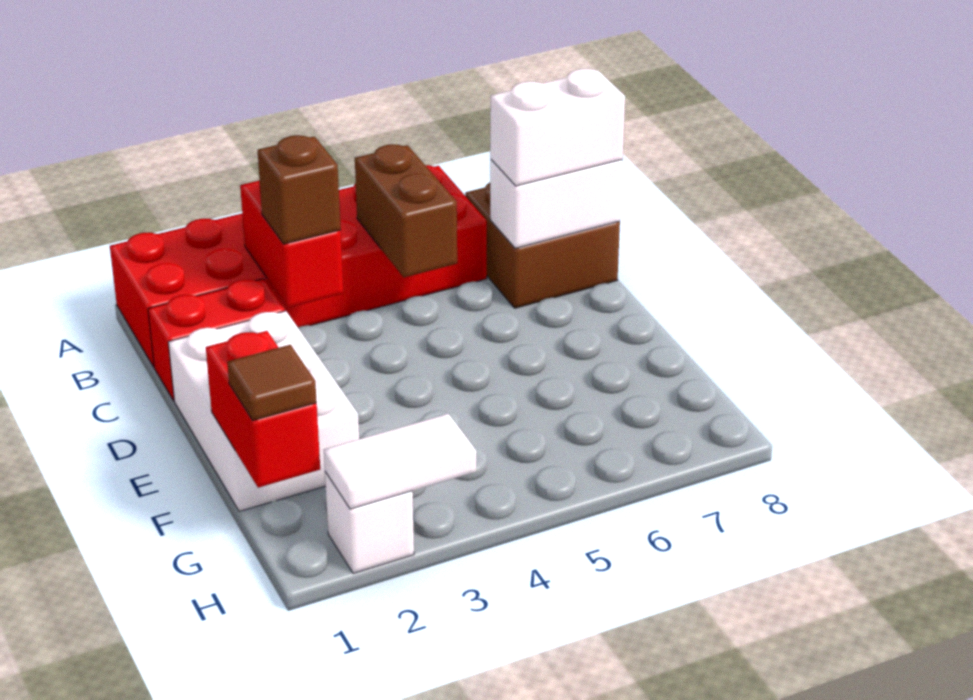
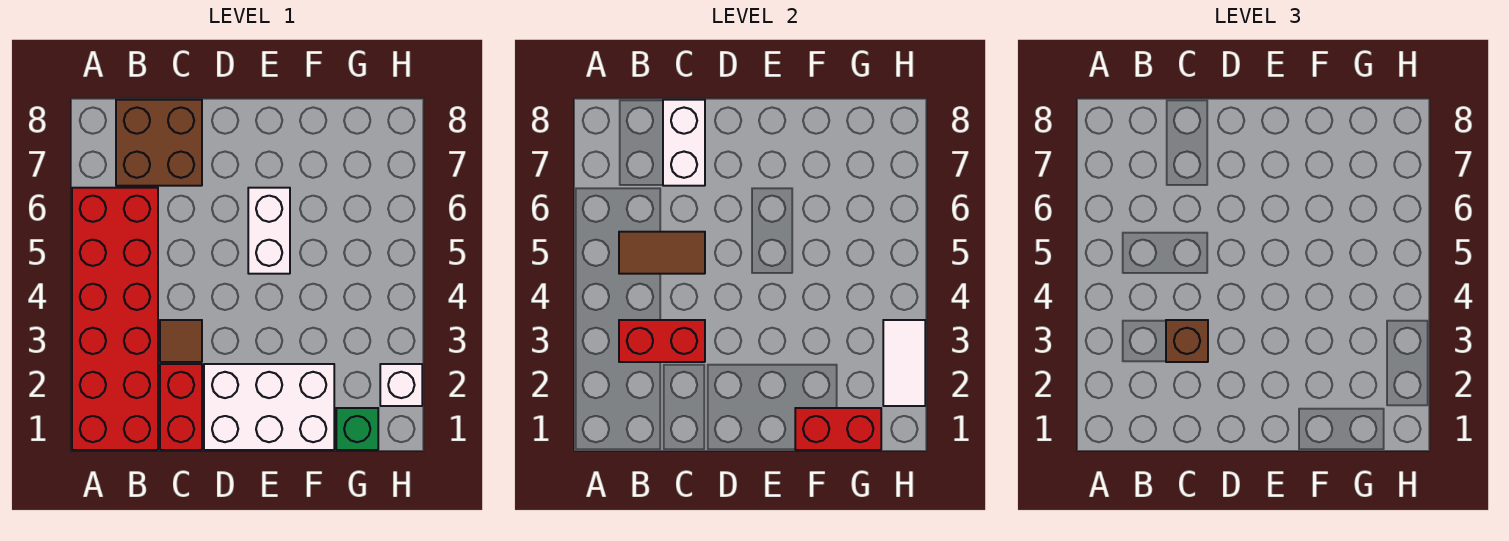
brown 1x2 brick [355,144,457,277] -> brown 1x2 tile [619,232,705,274]
white 1x2 brick [490,69,625,186] -> white 1x2 brick moved to [248,188,290,274]
none -> green 1x1 brick [336,408,378,450]
brown 1x1 tile [227,345,317,420] -> brown 1x1 tile moved to [160,320,202,362]

